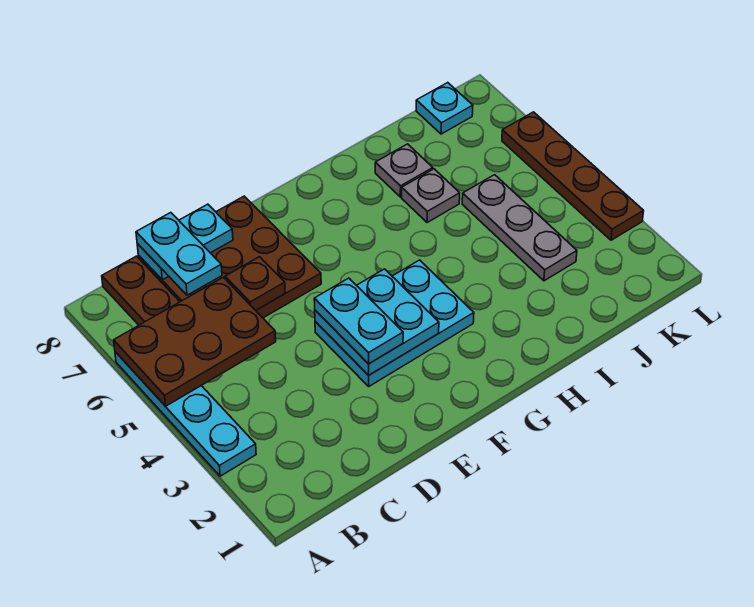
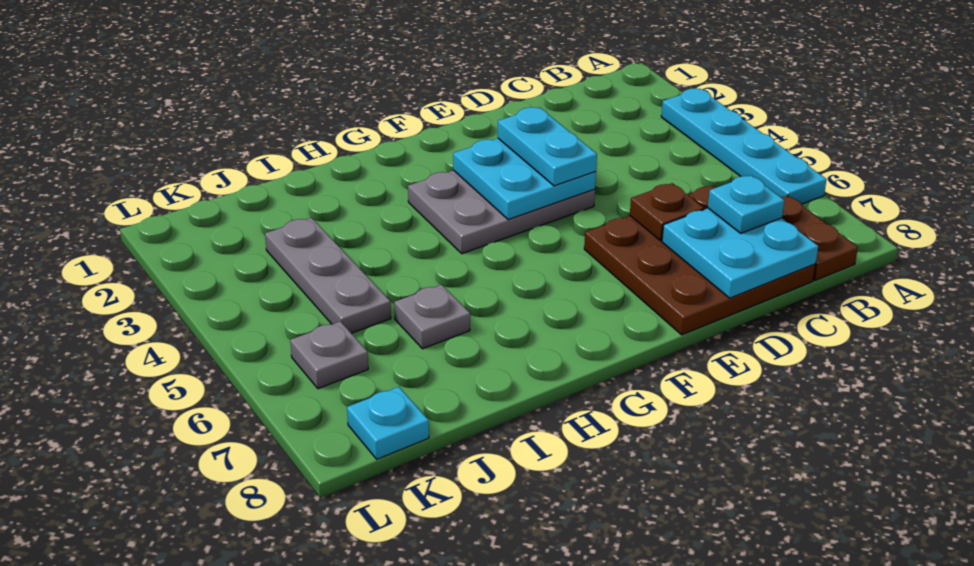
brown 2x3 plate [114,277,276,406] -> none
cyan 1x2 plate [136,213,222,295] -> cyan 1x1 plate [708,175,784,233]
cyan 1x2 plate [137,204,233,280] -> cyan 2x2 plate [662,208,818,298]
cyan 2x3 plate [315,260,474,386] -> grey 2x3 plate [408,170,595,254]
grey 1x1 plate [375,144,433,197] -> grey 1x1 plate moved to [290,321,368,389]
brown 1x4 plate [502,112,643,240] -> none

